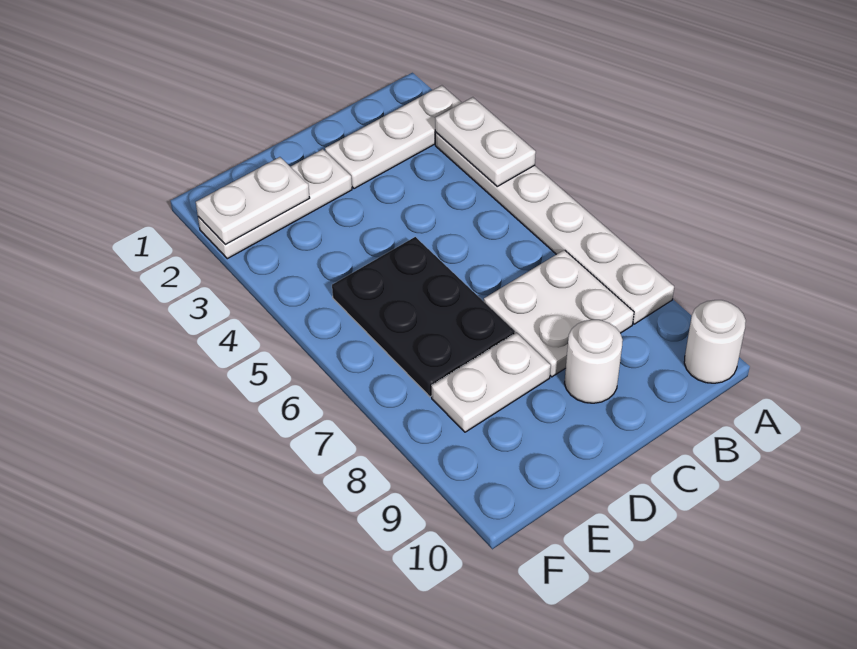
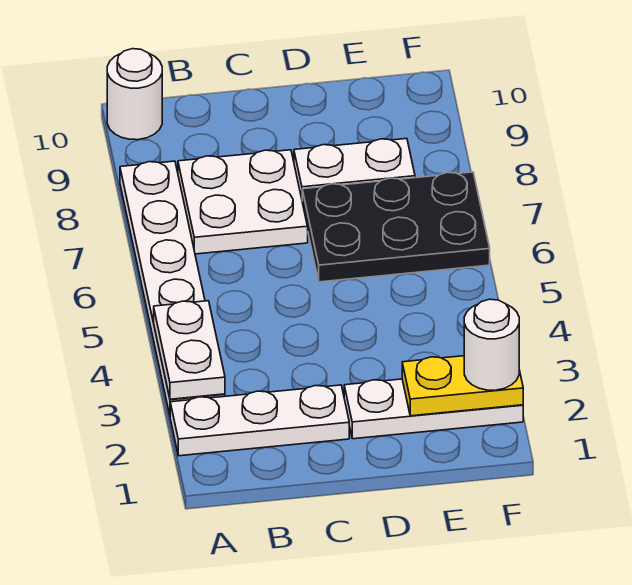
white 1x1 round brick [565,320,623,403] -> white 1x1 round brick moved to [464,299,519,390]
black 2x3 plate [332,237,515,397] -> black 2x3 plate turned to [302,172,490,282]
white 1x2 plate [196,157,310,244] -> yellow 1x2 plate [402,356,523,416]

